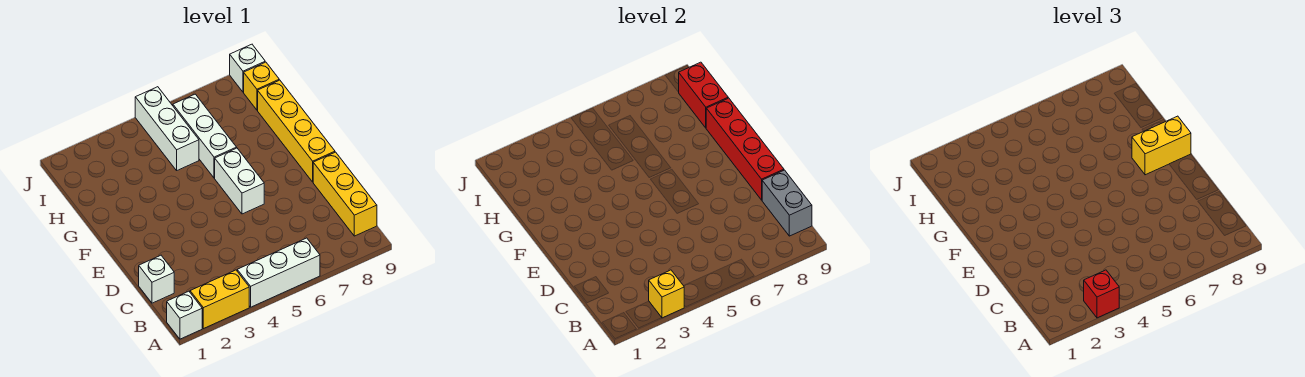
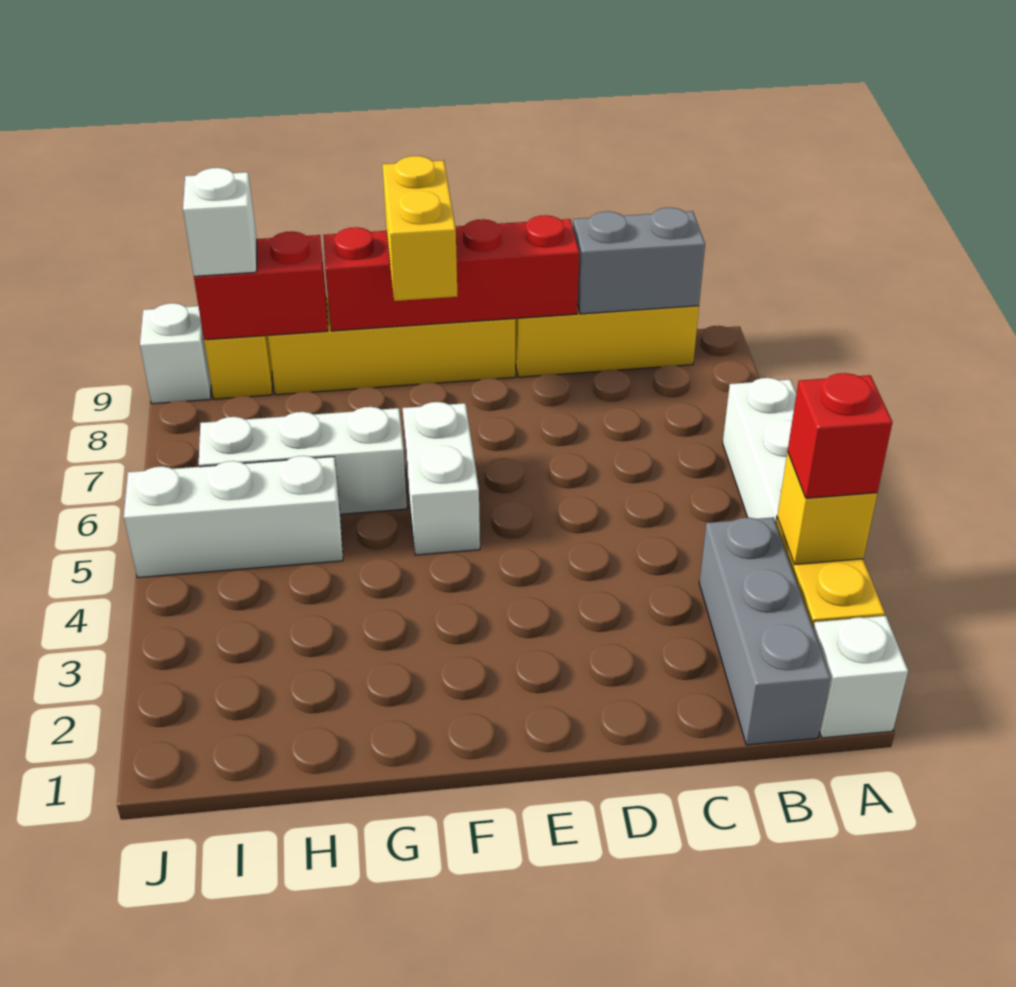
none -> grey 1x3 brick [699,517,830,745]
white 1x1 brick [139,255,174,303] -> white 1x1 brick moved to [183,168,257,276]
white 1x2 brick [215,148,264,214] -> white 1x2 brick turned to [403,402,480,555]

